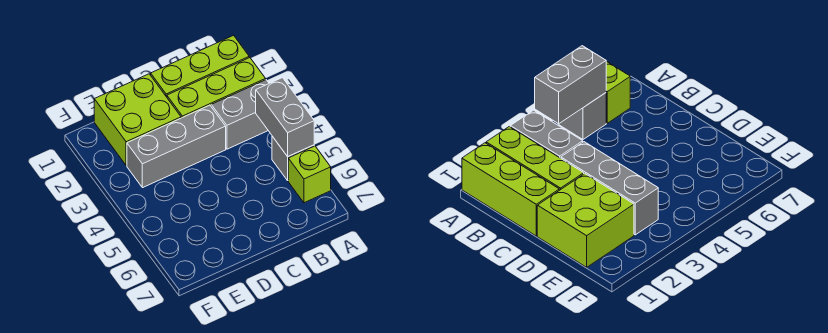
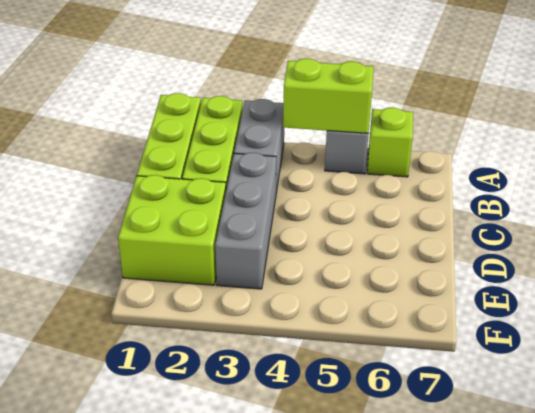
grey 1x2 brick [256,78,314,156] -> lime 1x2 brick [283,59,374,133]

